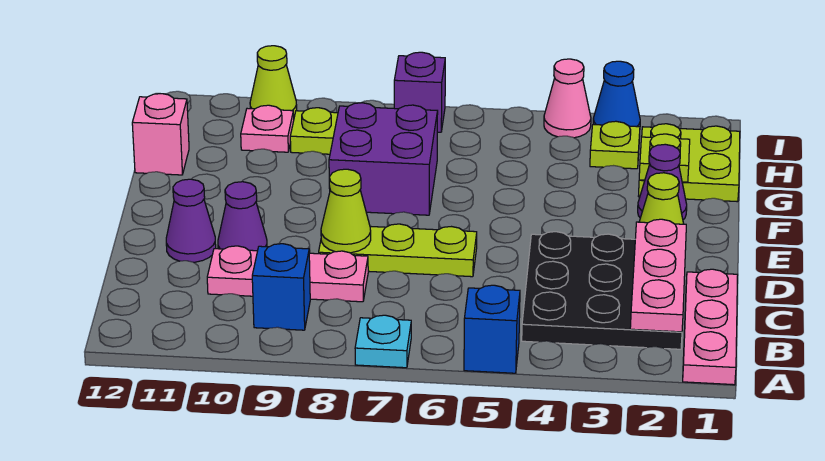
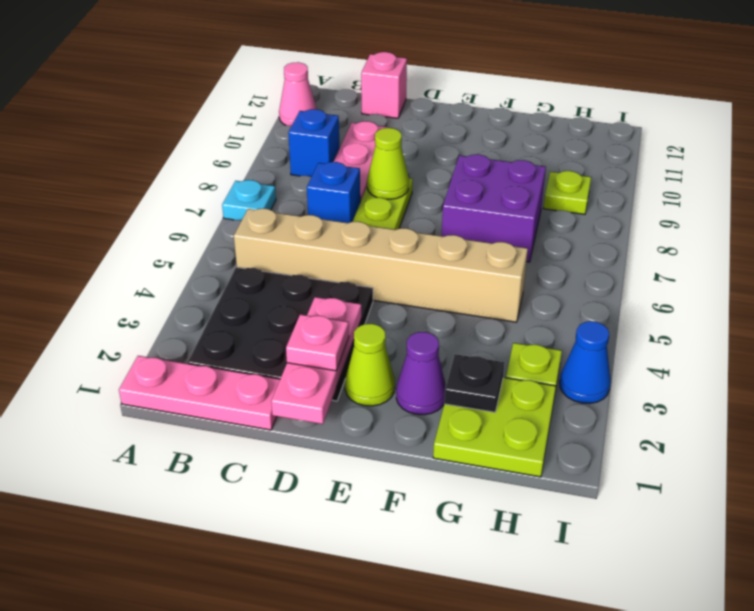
blue 1x1 brick [464,285,520,373] -> blue 1x1 brick moved to [307,162,361,223]
pink 1x3 plate [630,219,686,332] -> pink 1x3 plate turned to [271,297,361,424]
none -> tan 1x6 brick [234,209,528,322]
purple 1x1 cone [218,182,267,251] -> none
purple 1x1 cone [166,179,216,262] -> none
lime 1x1 plate [639,134,690,182] -> black 1x1 plate [444,354,505,412]
pink 1x1 brick [132,94,189,175] -> pink 1x1 brick moved to [361,52,407,118]
pink 1x1 plate [241,105,294,152] -> pink 1x1 plate moved to [286,314,349,371]
pink 1x1 cone [544,59,591,138] -> pink 1x1 cone moved to [279,62,316,126]
purple 1x1 brick [394,52,445,132] -> none
lime 1x1 cone [250,46,297,117] -> none

